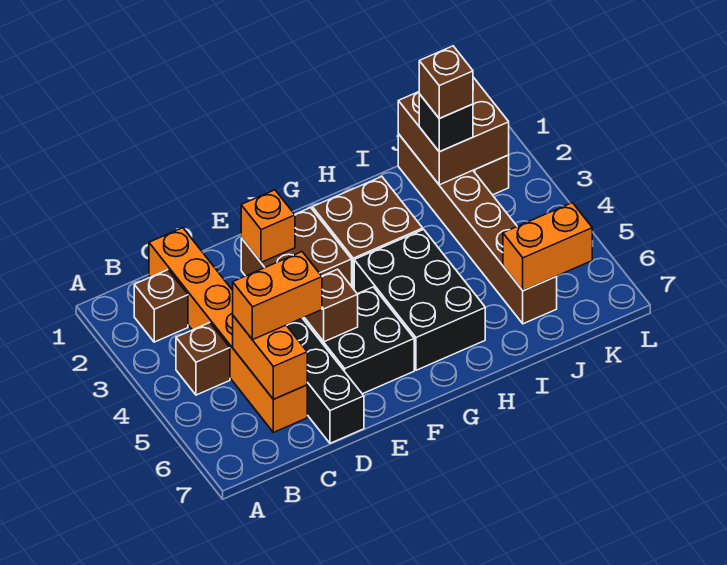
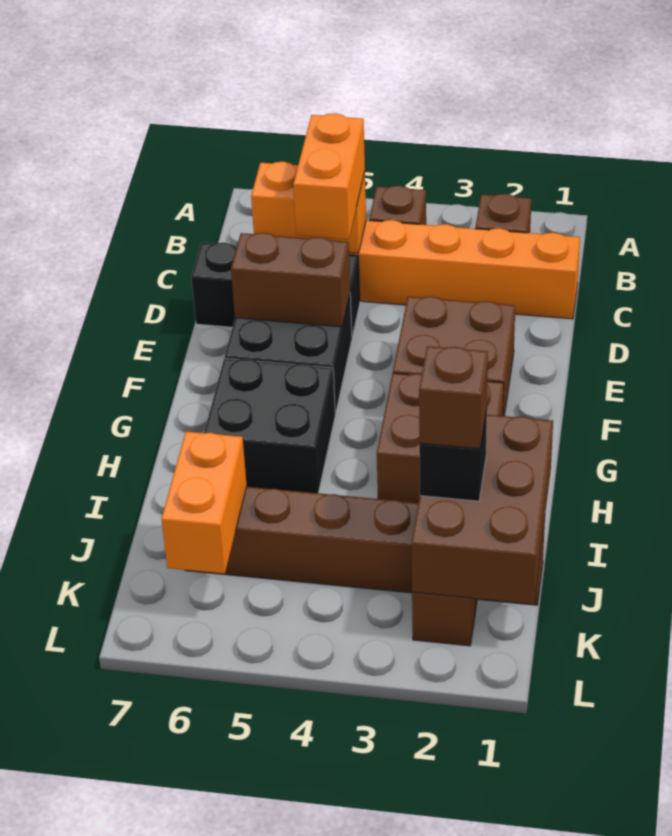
orange 1x1 brick [241,190,295,262] -> none
brown 1x1 brick [304,269,358,342] -> brown 1x2 brick [231,233,350,327]
black 2x3 brick [354,229,485,370] -> black 2x2 brick [204,358,335,493]
brown 2x2 brick [398,77,509,185] -> brown 2x3 brick [412,415,553,604]

